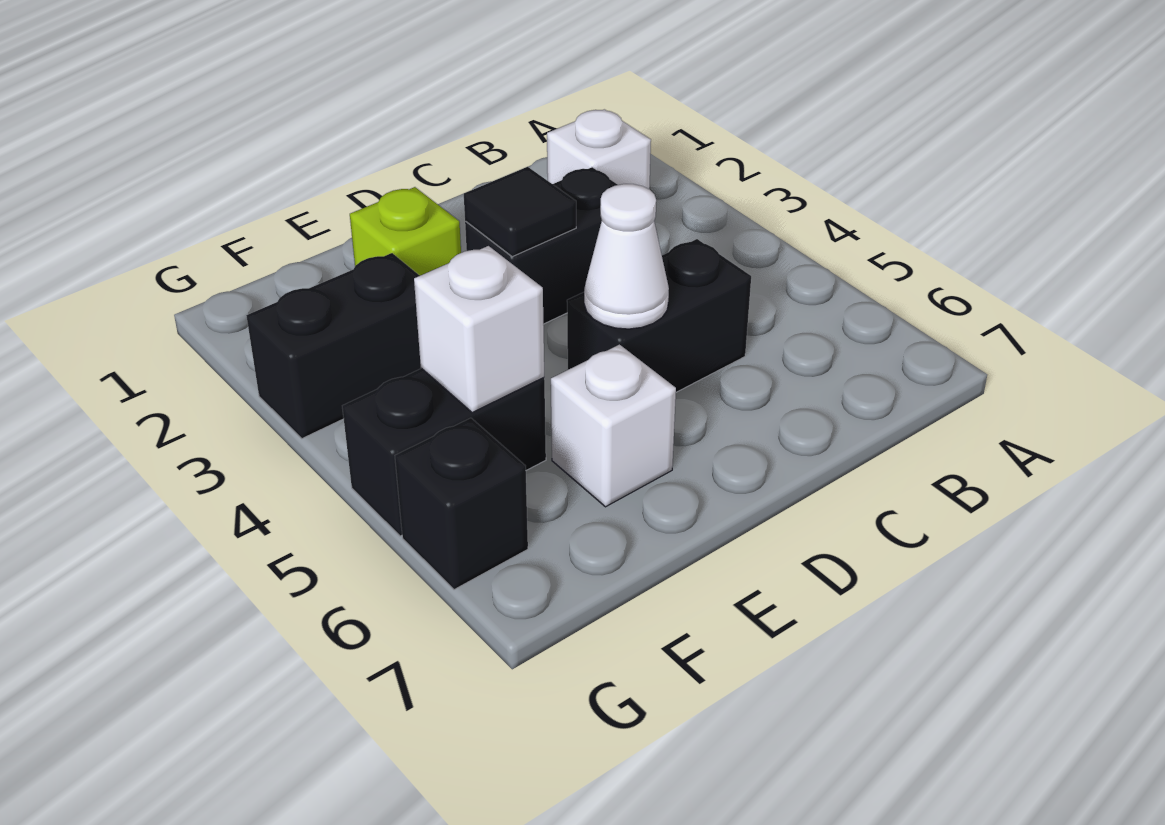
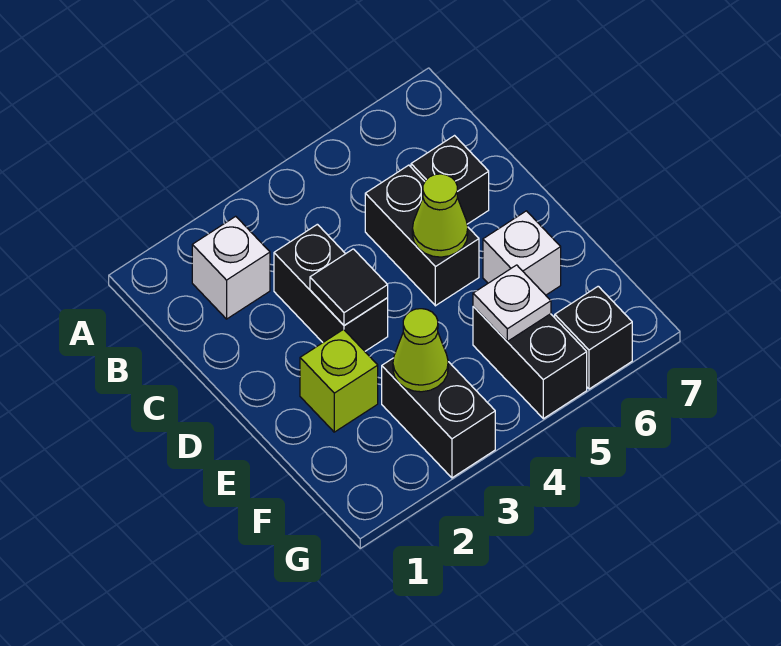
none -> black 1x1 brick [411,136,489,224]
white 1x1 cone [584,184,669,329] -> lime 1x1 cone [412,174,468,257]
none -> lime 1x1 cone [393,309,448,392]
white 1x1 brick [414,246,544,412] -> white 1x1 plate [473,265,551,341]

